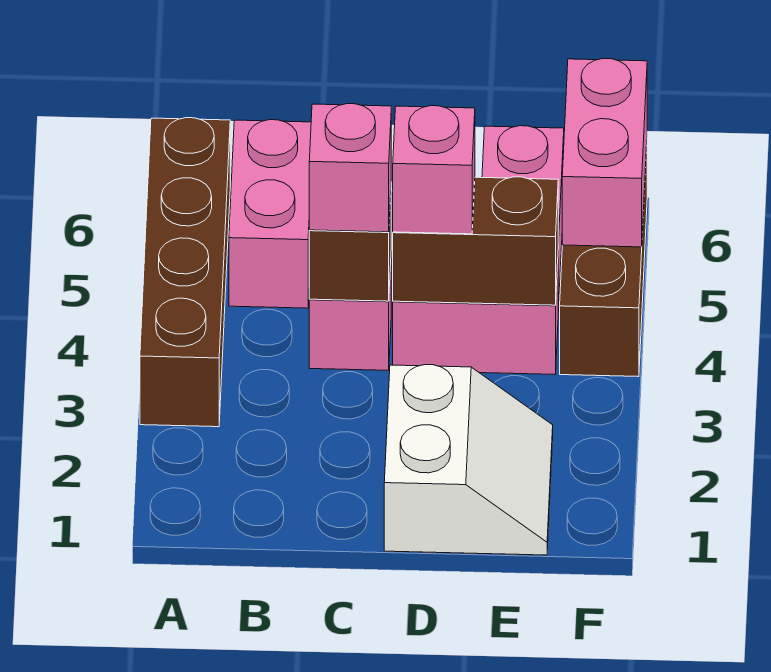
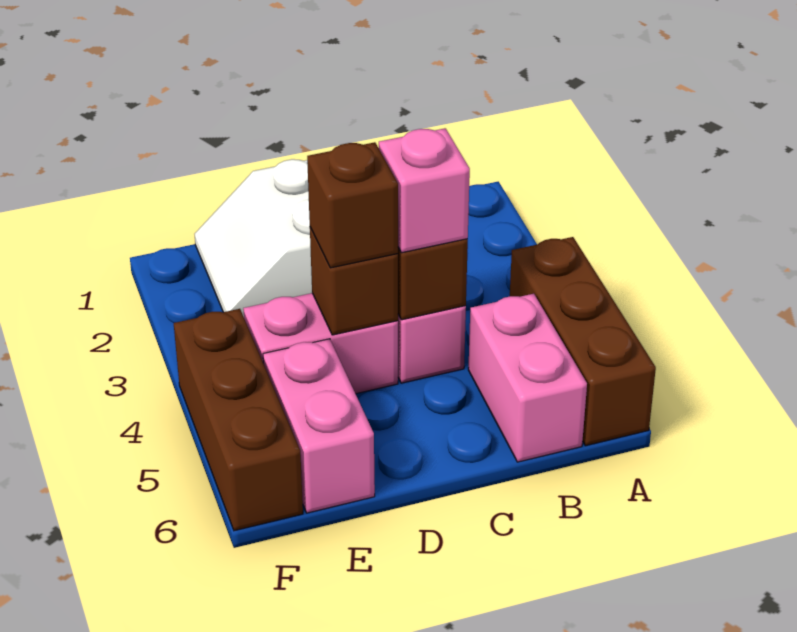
brown 1x4 brick [140,118,230,427] -> brown 1x3 brick [510,237,656,446]
brown 1x2 brick [393,177,558,305] -> brown 1x1 brick [310,228,398,335]
pink 1x1 brick [393,106,475,234] -> brown 1x1 brick [307,142,398,268]
pink 1x2 brick [562,59,647,247] -> none

